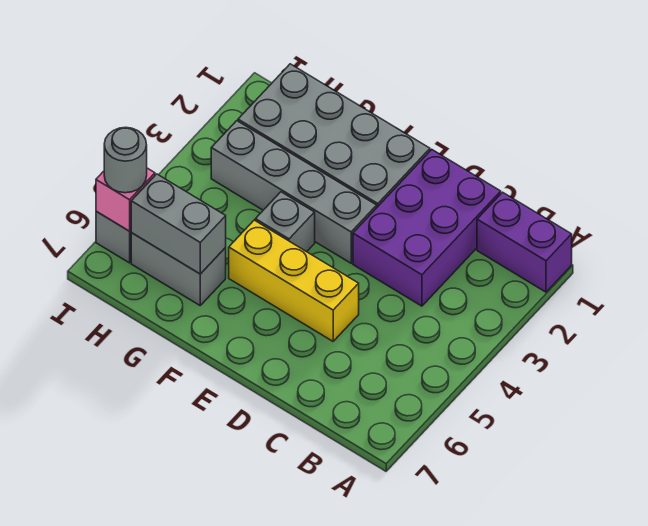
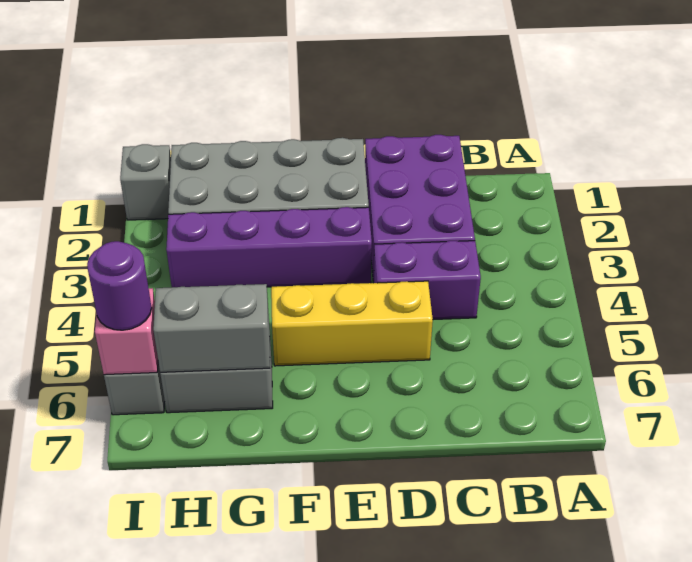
purple 1x2 brick [477,192,572,292] -> purple 1x2 brick moved to [374,241,481,320]
grey 1x4 brick [211,121,377,263] -> purple 1x4 brick [166,207,372,287]
grey 1x1 brick [255,192,315,252] -> grey 1x1 brick moved to [120,144,171,220]
grey 1x1 round brick [104,127,147,193] -> purple 1x1 round brick [87,241,152,330]

